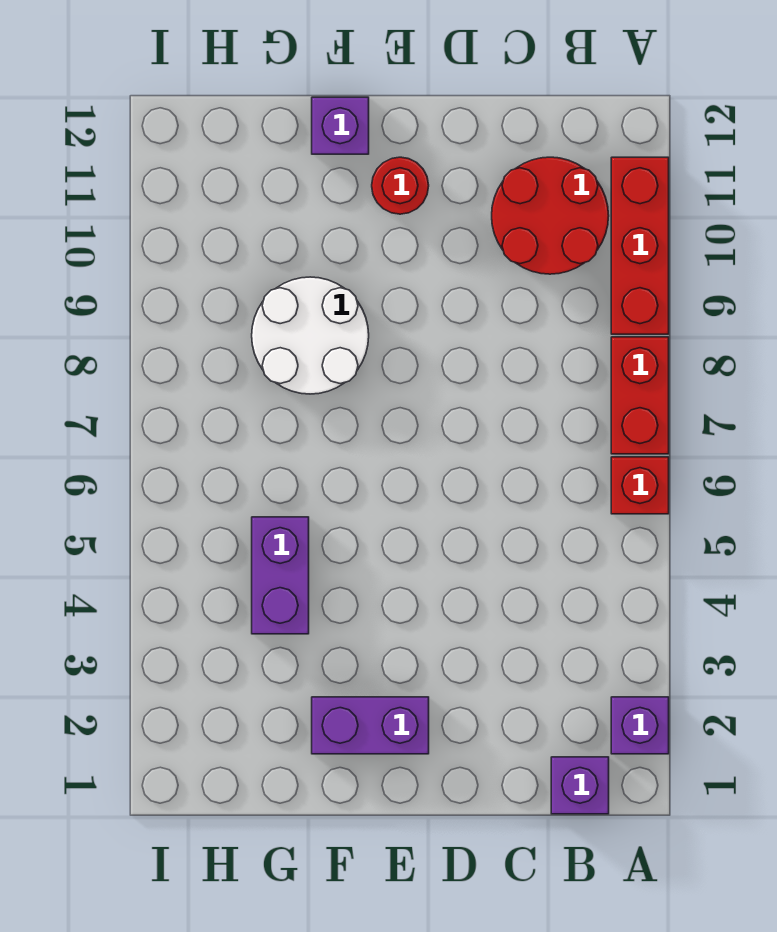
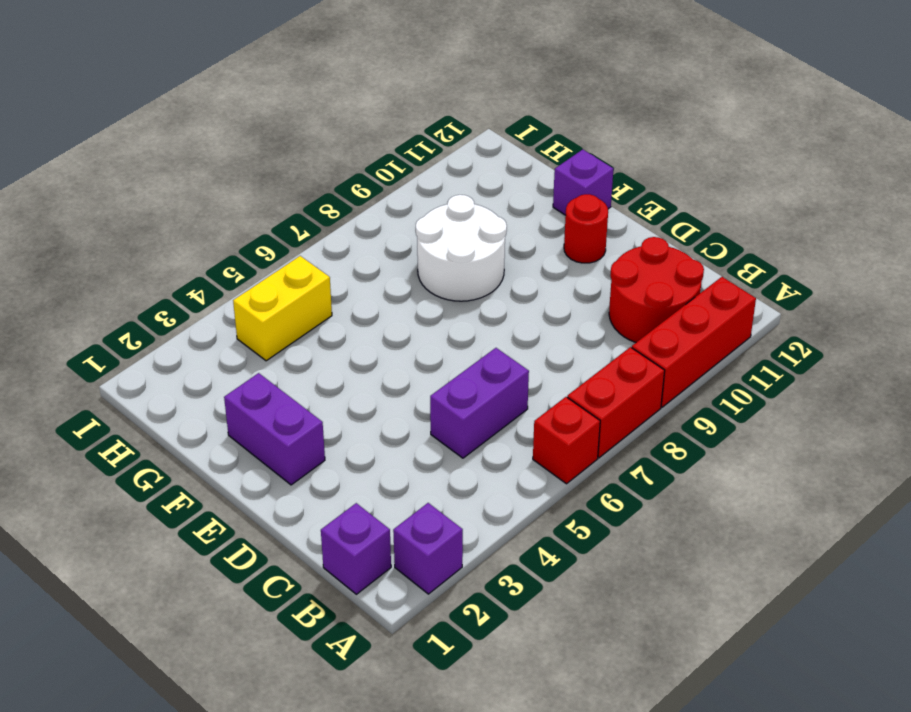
purple 1x2 brick [252,517,309,634] -> purple 1x2 brick moved to [430,348,529,458]
none -> yellow 1x2 brick [233,256,332,361]

